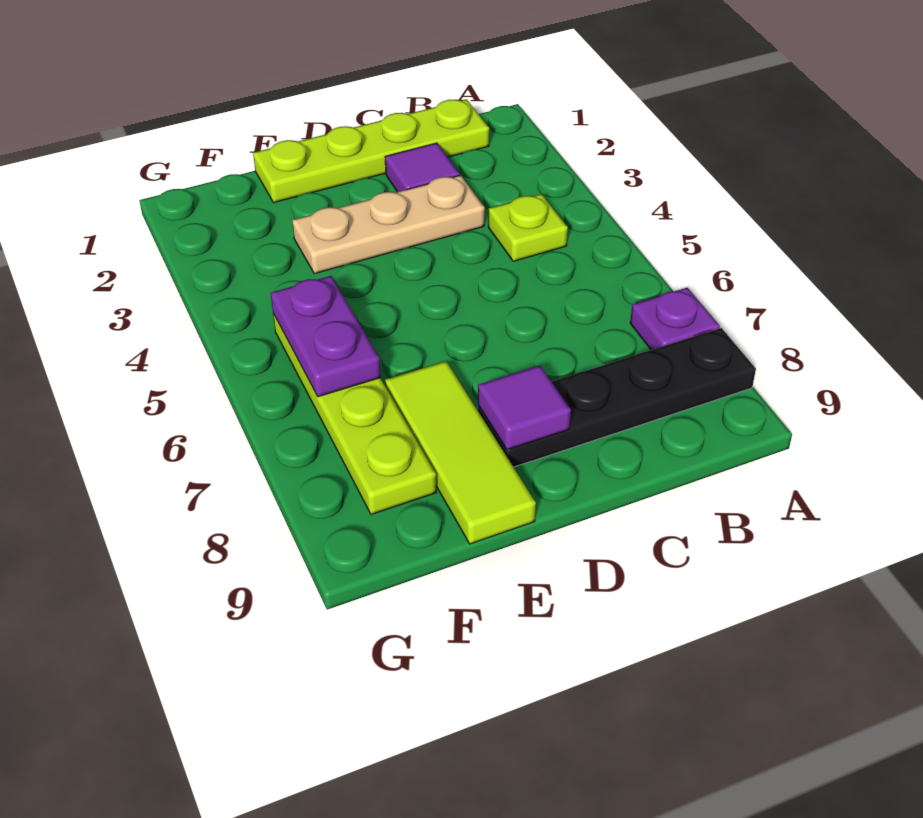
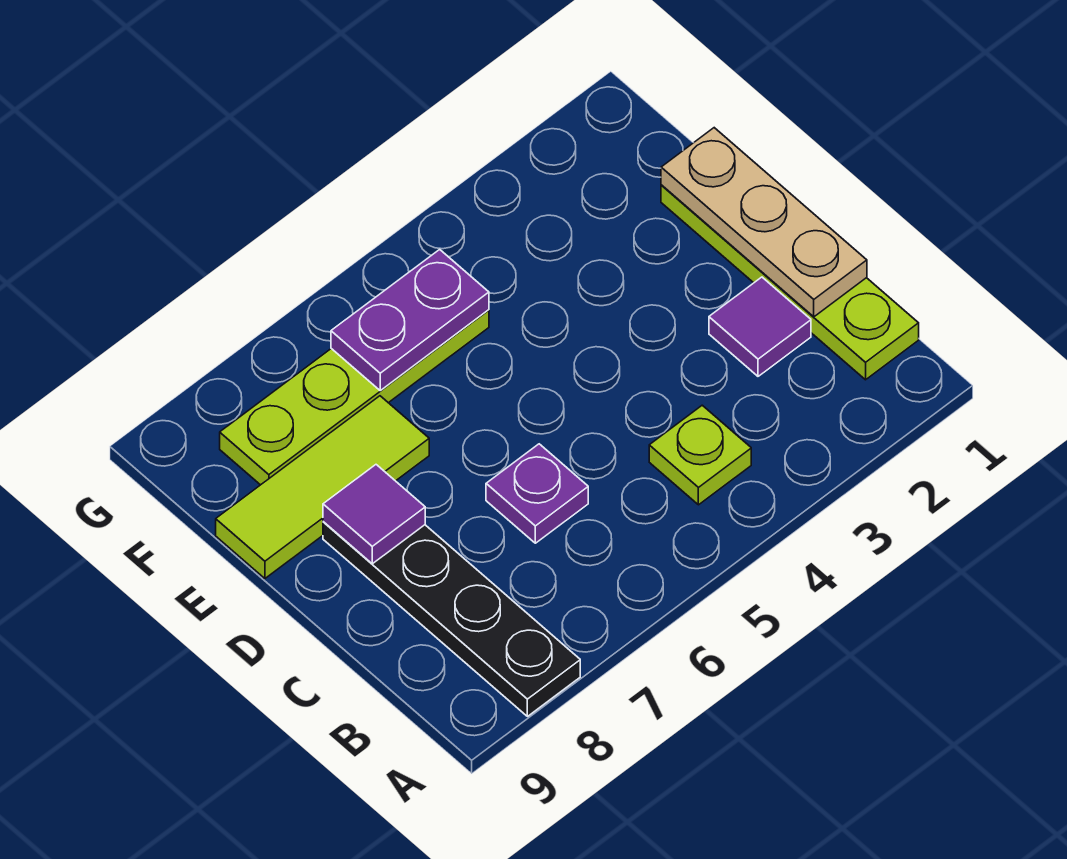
purple 1x1 plate [630,288,720,350] -> purple 1x1 plate moved to [486,444,588,543]
tan 1x3 plate [292,175,485,274] -> tan 1x3 plate moved to [661,128,867,317]

